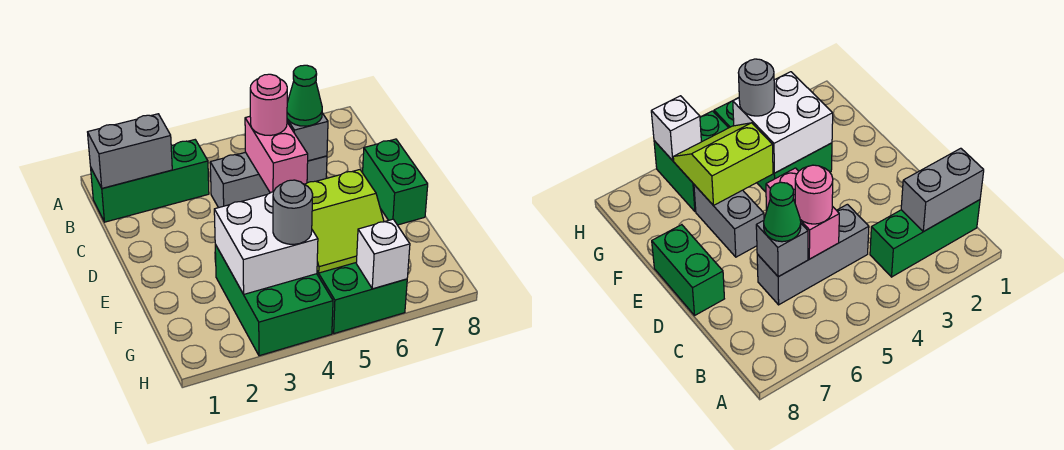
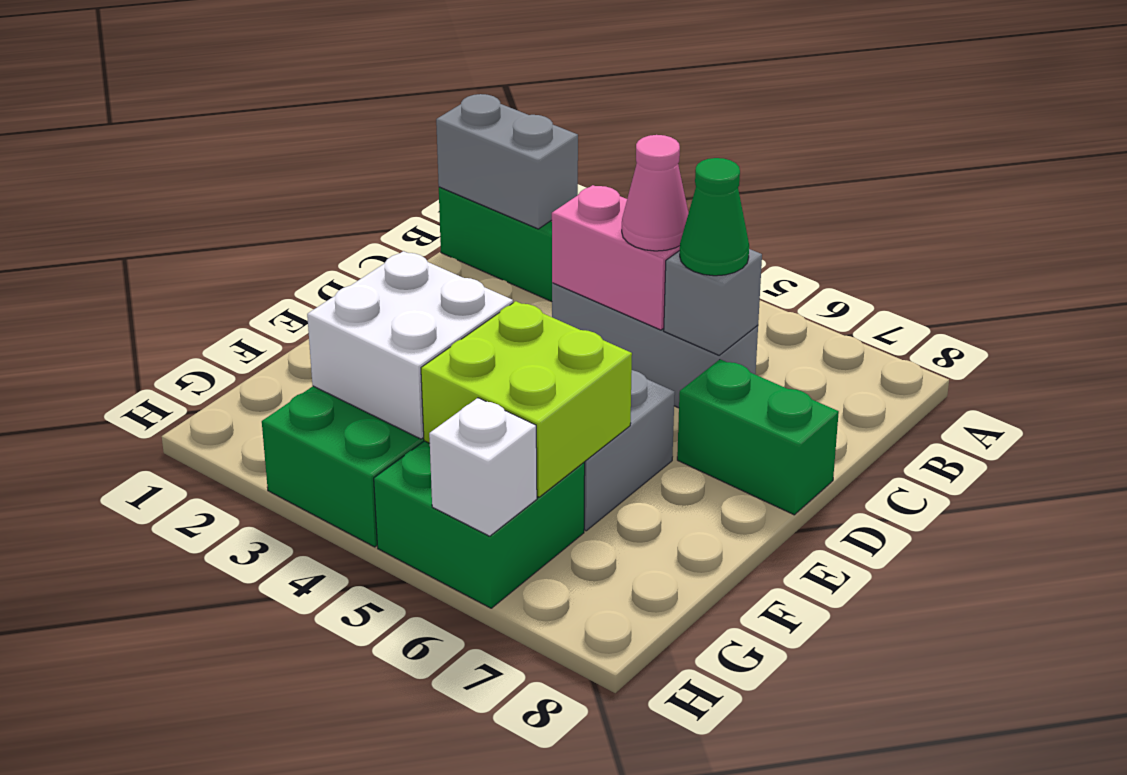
pink 1x2 brick [245,116,308,193] -> pink 1x2 brick turned to [552,185,680,330]
pink 1x1 round brick [250,74,287,135] -> pink 1x1 cone [622,135,688,251]
green 1x2 brick [363,139,428,225] -> green 1x2 brick turned to [677,359,839,515]
lime 2x2 slope [305,170,384,273] -> lime 2x2 brick [421,301,632,497]
grey 1x1 round brick [273,180,313,244] -> none

